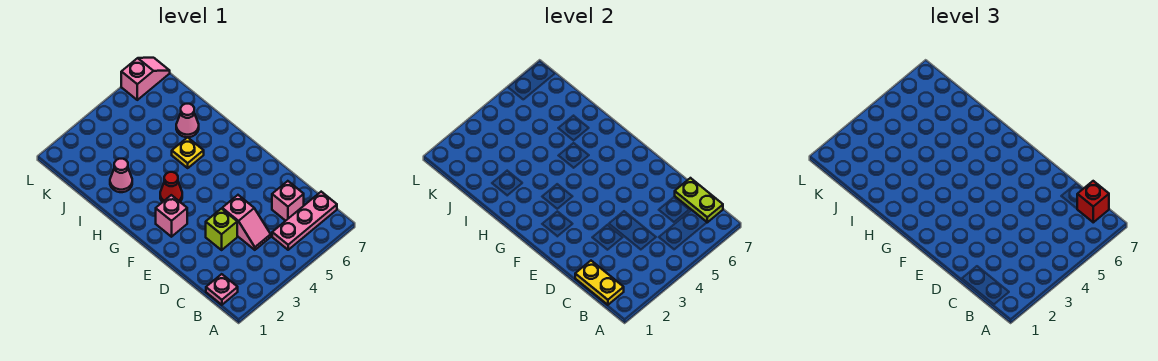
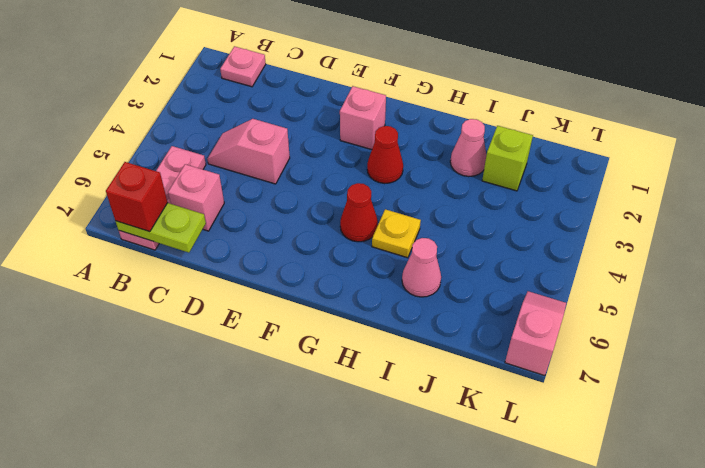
yellow 1x2 plate [575,261,624,305] -> none
lime 1x1 brick [206,209,237,250] -> lime 1x1 brick moved to [482,126,533,191]
none -> red 1x1 cone [340,183,378,242]
pink 1x2 slope [121,58,170,100] -> pink 1x2 slope turned to [505,291,566,376]

